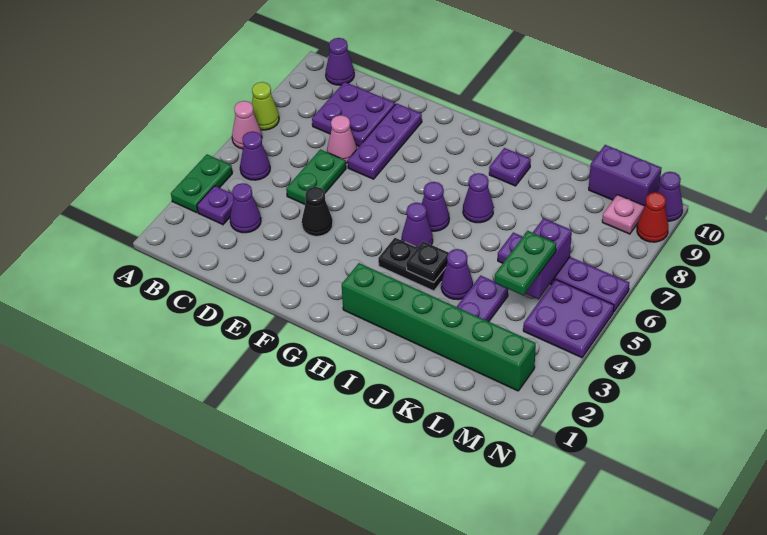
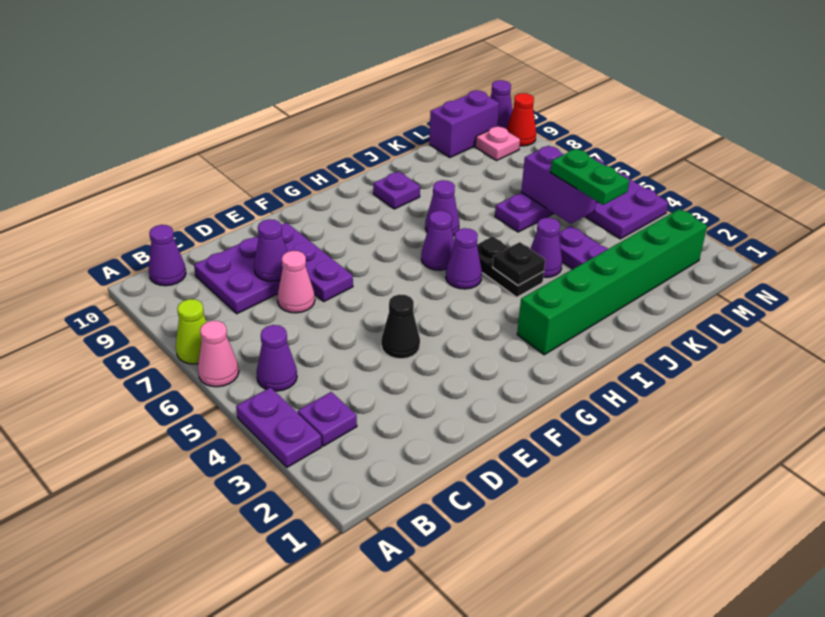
green 1x2 plate [171,155,232,213] -> purple 1x2 plate [236,387,322,467]
purple 1x1 cone [230,183,261,233] -> purple 1x1 cone moved to [254,219,287,281]
green 1x2 plate [286,150,346,204] -> none
black 1x2 plate [378,238,446,291] -> black 1x2 plate turned to [477,236,544,297]

